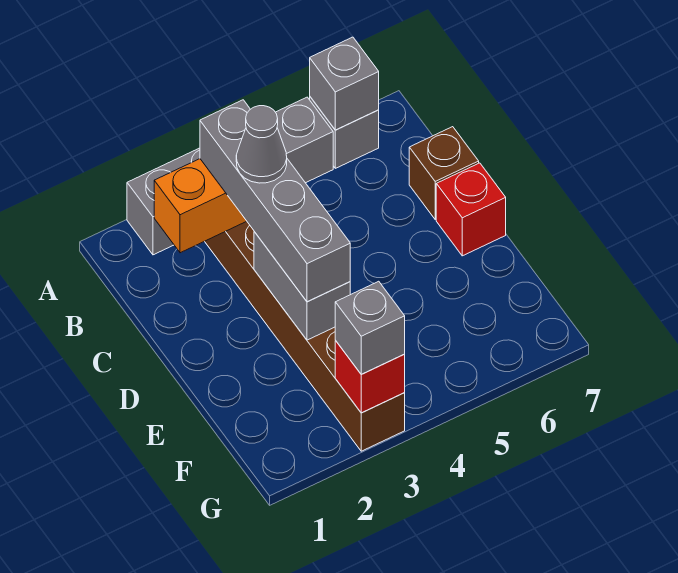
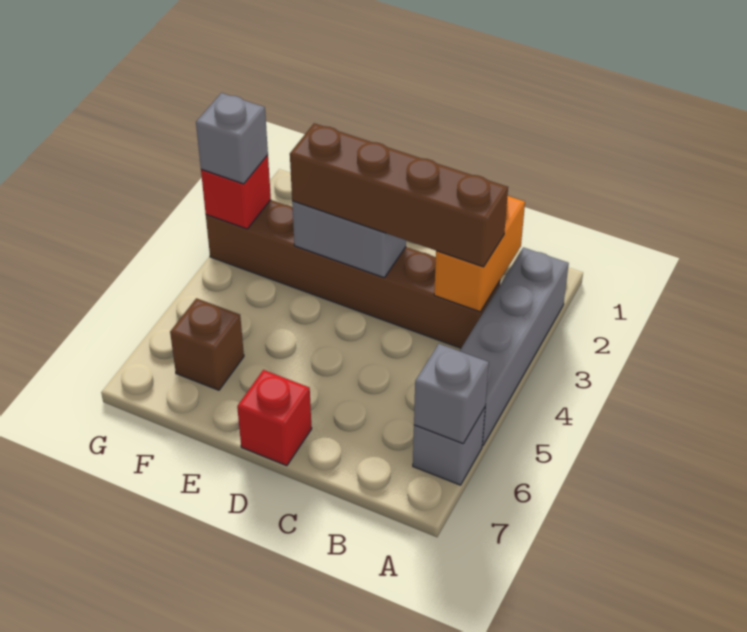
grey 1x4 brick [200,100,350,302] -> brown 1x4 brick [290,123,508,267]
grey 1x1 cone [236,106,287,183] -> none
brown 1x1 brick [409,127,479,219] -> brown 1x1 brick moved to [170,298,244,390]

